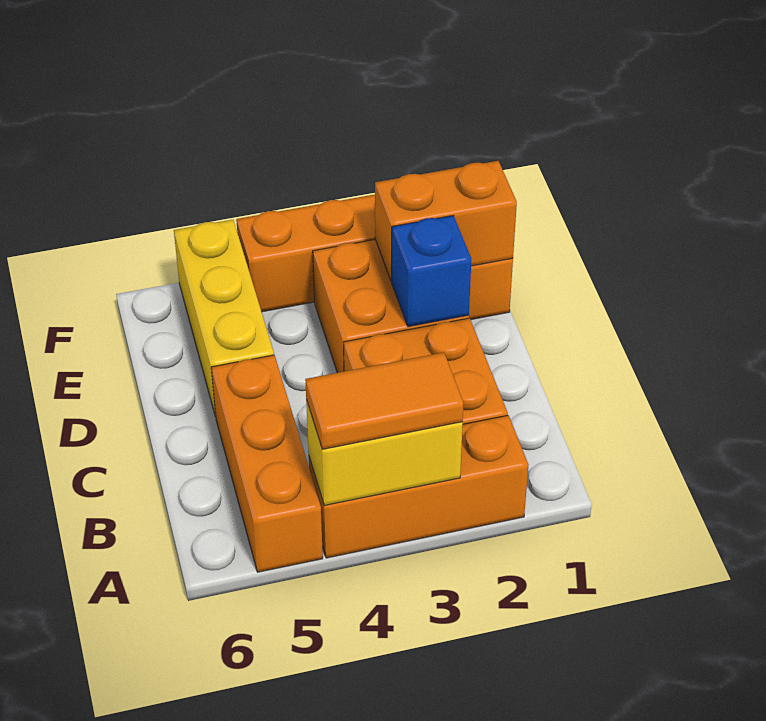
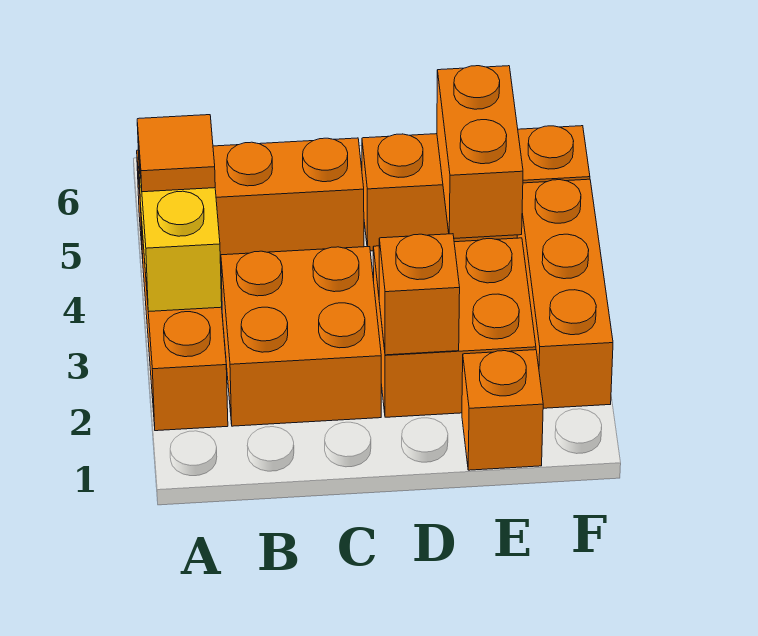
orange 1x2 tile [305,352,463,449] -> orange 1x1 tile [137,115,215,192]
blue 1x1 brick [392,216,471,327] -> orange 1x1 brick [379,234,460,355]
yellow 1x3 brick [174,220,274,417] -> orange 1x3 brick [362,126,590,251]
orange 1x2 brick [375,161,517,281] -> orange 1x2 brick moved to [437,66,523,238]

